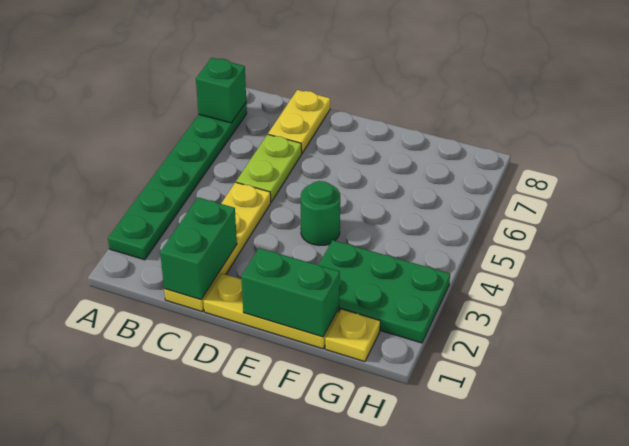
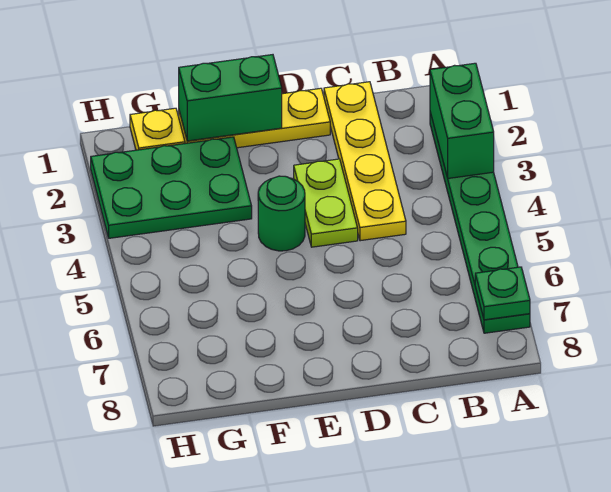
green 1x1 brick [196,58,246,123] -> green 1x1 plate [475,267,530,320]
green 1x2 brick [160,197,237,300] -> green 1x2 brick moved to [430,63,494,178]
lime 1x2 plate [236,134,302,202] -> lime 1x2 plate moved to [294,159,358,247]
yellow 1x2 plate [268,90,330,153] -> none

